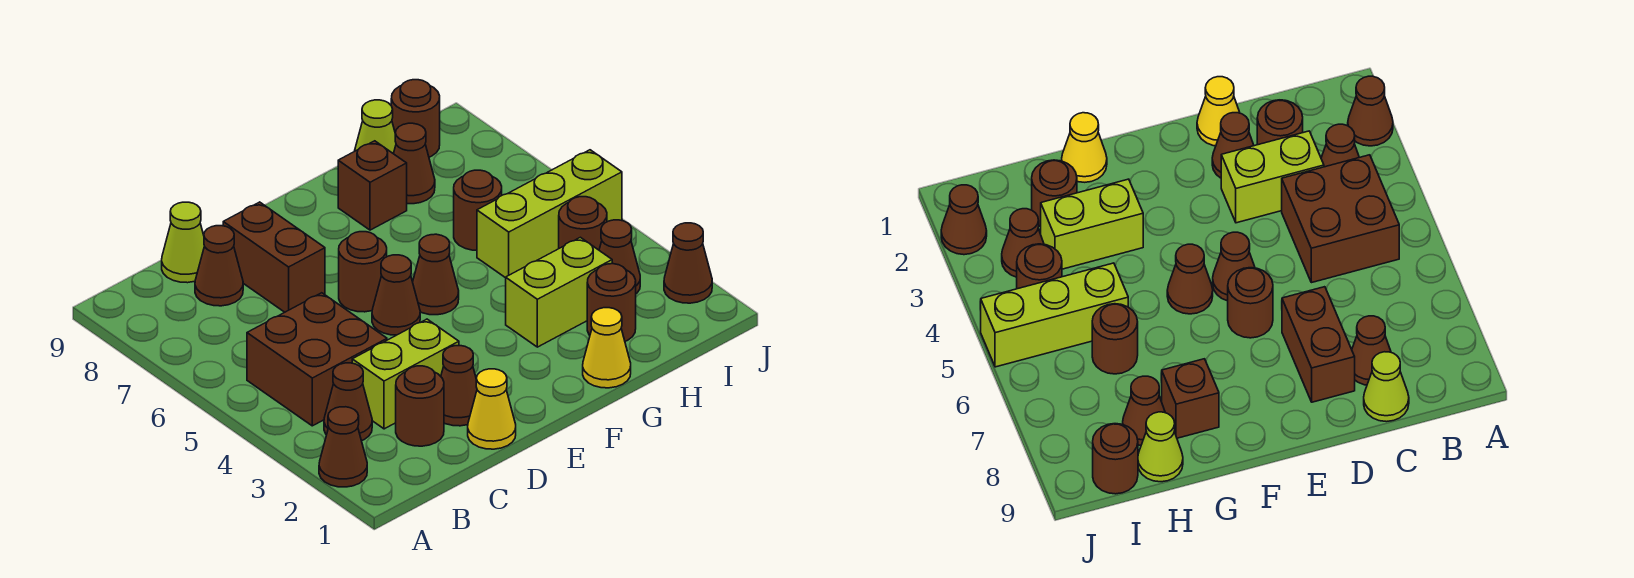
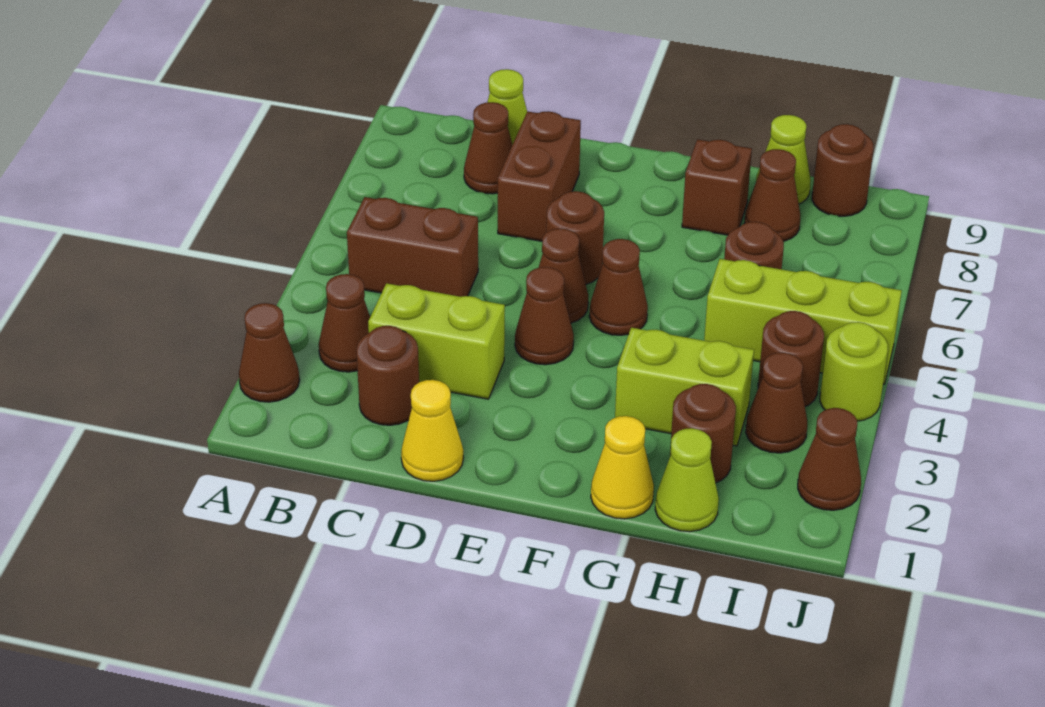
brown 2x2 brick [247,293,387,426] -> brown 1x2 brick [347,197,478,297]
brown 1x1 cone [441,346,477,426] -> brown 1x1 cone moved to [515,267,574,365]
none -> lime 1x1 cone [655,428,719,532]
none -> lime 1x1 round brick [820,322,888,421]

